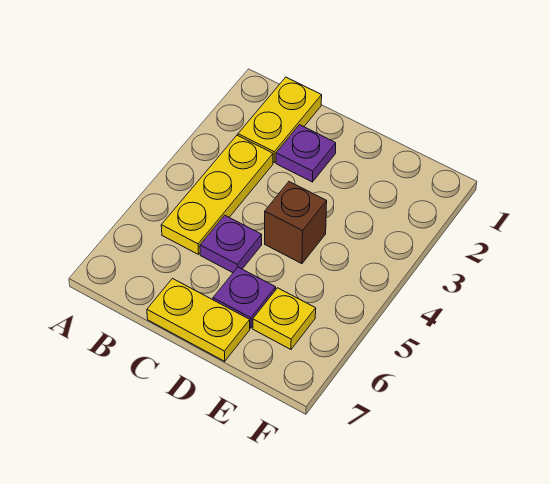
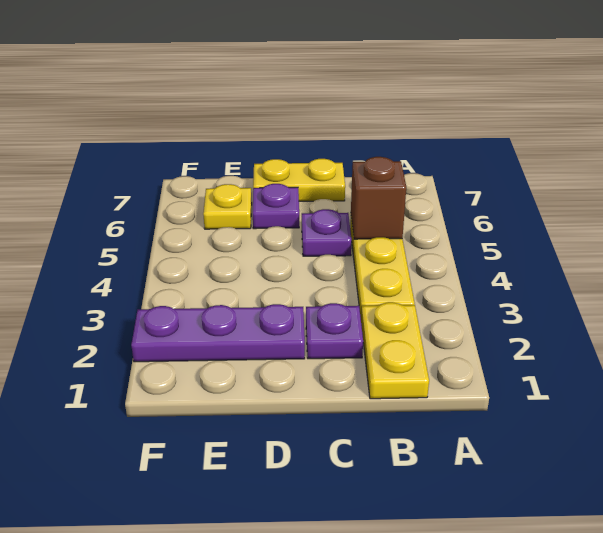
none -> purple 1x3 plate [131,304,305,362]
brown 1x1 brick [265,182,327,264] -> brown 1x1 brick moved to [351,157,406,239]

